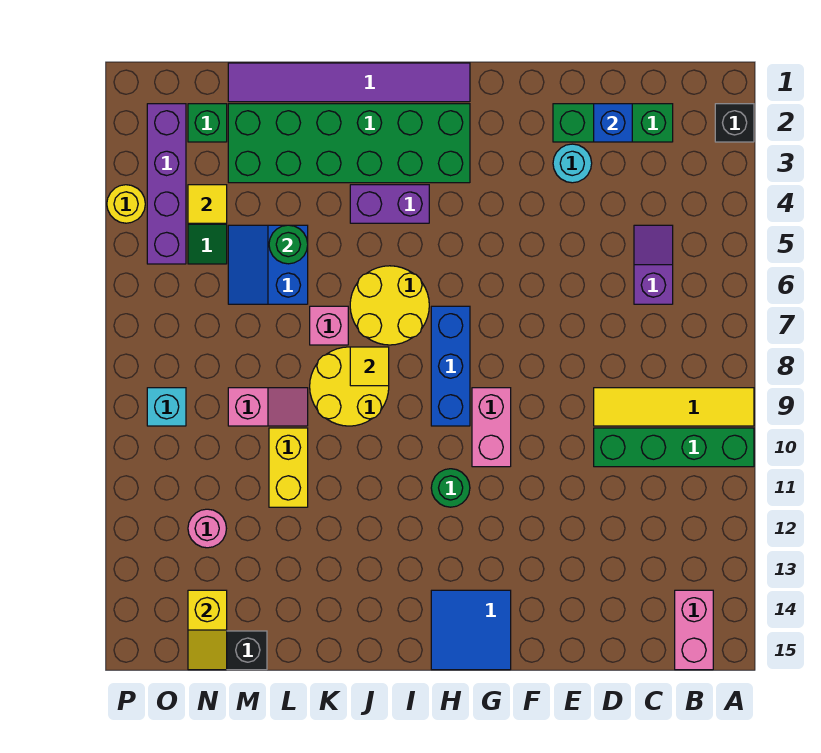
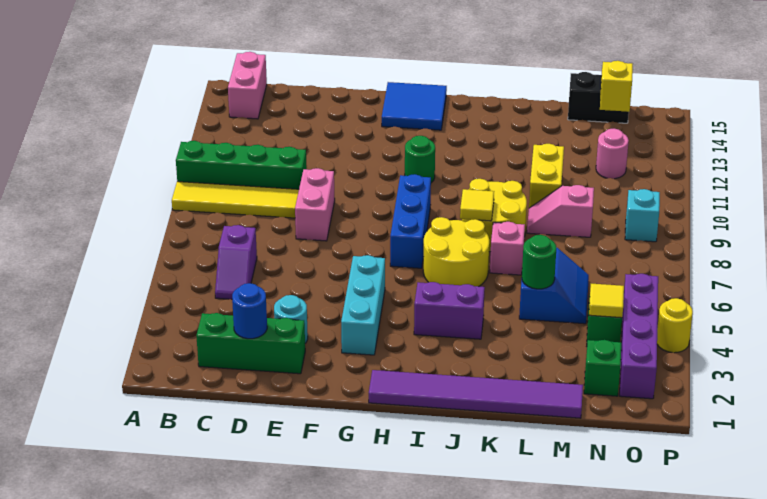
black 1x1 brick [715,104,754,142] -> none
blue 1x1 brick [594,104,632,142] -> blue 1x1 round brick [232,283,267,339]
none -> cyan 1x3 brick [341,255,385,355]
pink 1x2 brick [472,388,511,467] -> pink 1x2 brick moved to [295,168,335,241]
green 2x6 brick [228,104,470,183] -> none

